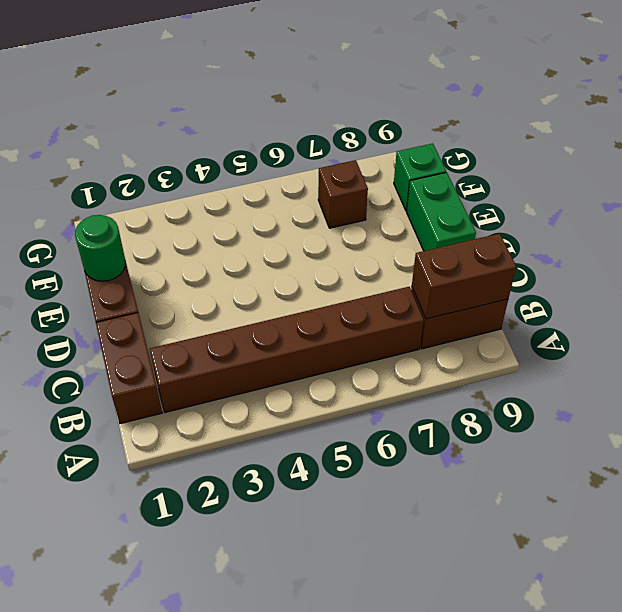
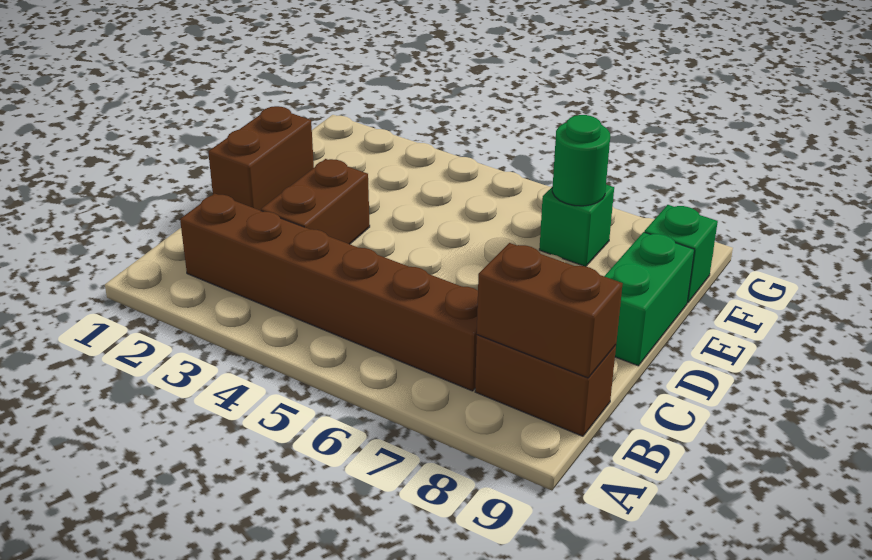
brown 1x2 brick [96,313,162,424] -> brown 1x2 brick moved to [261,159,370,244]
green 1x1 round brick [75,215,126,281] -> green 1x1 round brick moved to [552,115,610,206]
brown 1x1 brick [318,160,368,228] -> green 1x1 brick [539,185,614,266]

